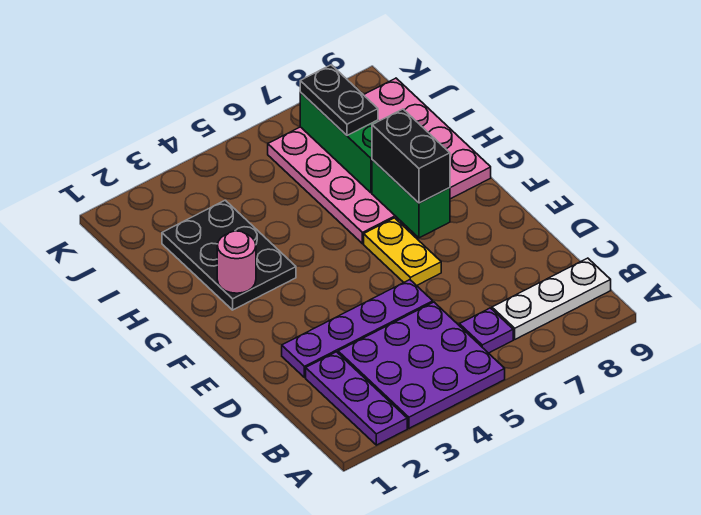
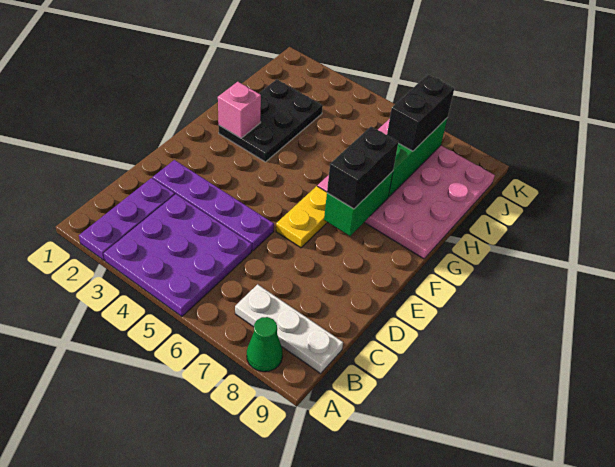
none -> green 1x1 cone [247,317,283,372]
purple 1x1 plate [459,308,513,353] -> none
pink 1x1 round brick [217,231,256,293] -> pink 1x1 brick [218,82,261,138]
black 1x2 plate [300,65,378,135] -> black 1x2 brick [387,75,454,151]

